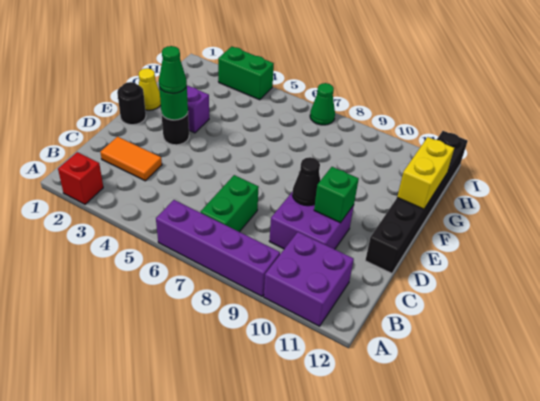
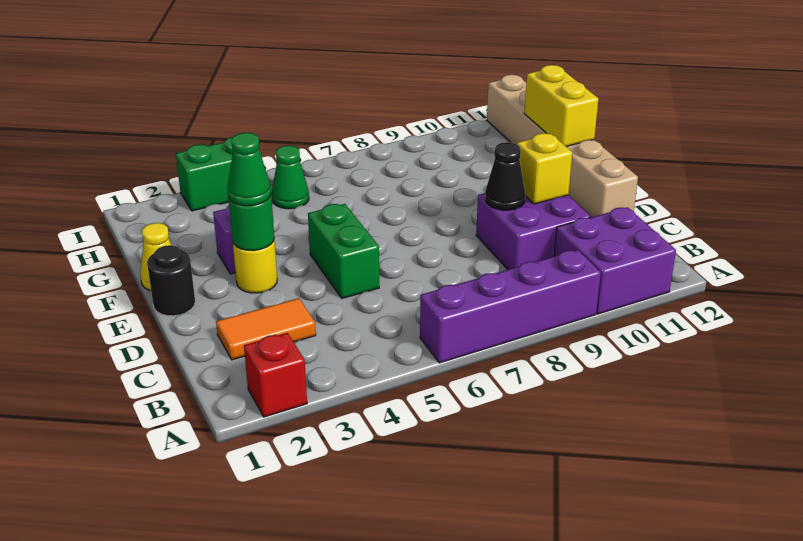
green 1x2 brick [201,175,259,232] -> green 1x2 brick moved to [308,204,379,298]
green 1x1 brick [314,167,359,223] -> yellow 1x1 brick [517,133,572,204]
black 1x6 brick [365,131,467,273] -> tan 1x6 brick [487,75,638,217]
black 1x1 round brick [161,113,189,145] -> yellow 1x1 round brick [233,239,277,293]
green 1x1 cone [310,83,335,125] -> green 1x1 cone moved to [272,145,309,209]

